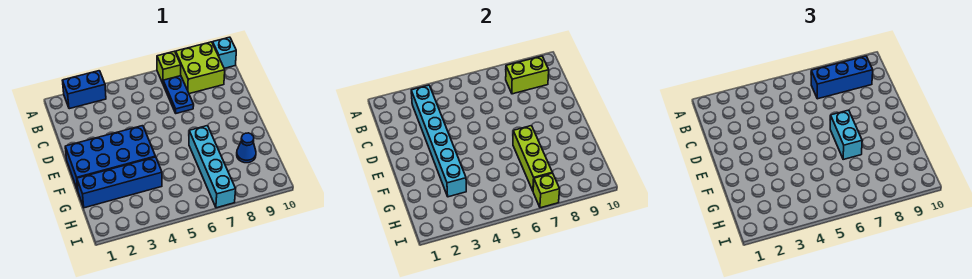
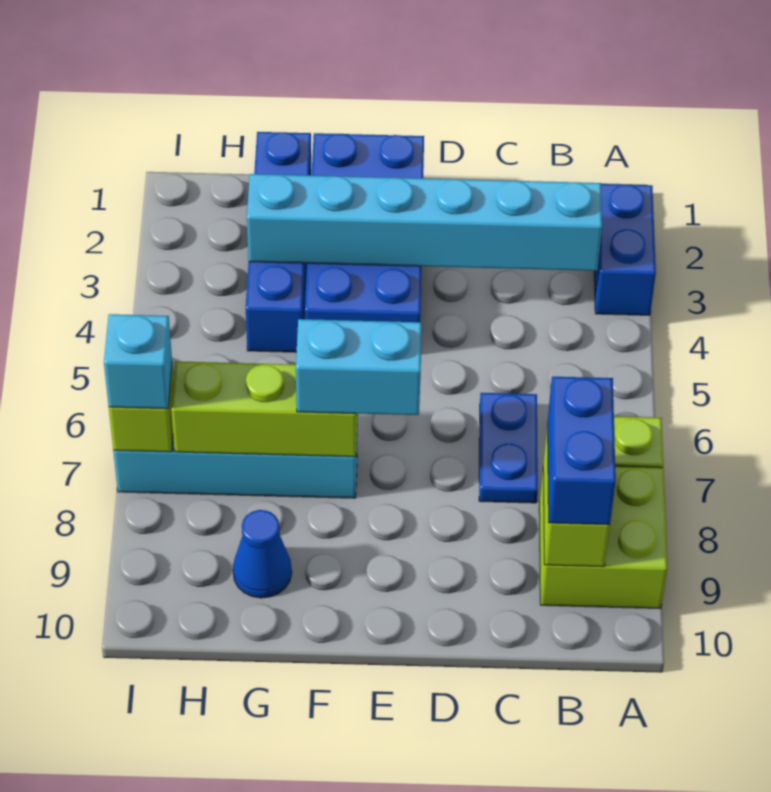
cyan 1x1 brick [213,37,236,68] -> cyan 1x1 brick moved to [104,314,172,409]
blue 1x2 plate [163,76,194,113] -> blue 1x2 plate turned to [479,393,538,503]
blue 1x3 brick [811,56,873,99] -> blue 1x2 brick [548,377,616,525]

